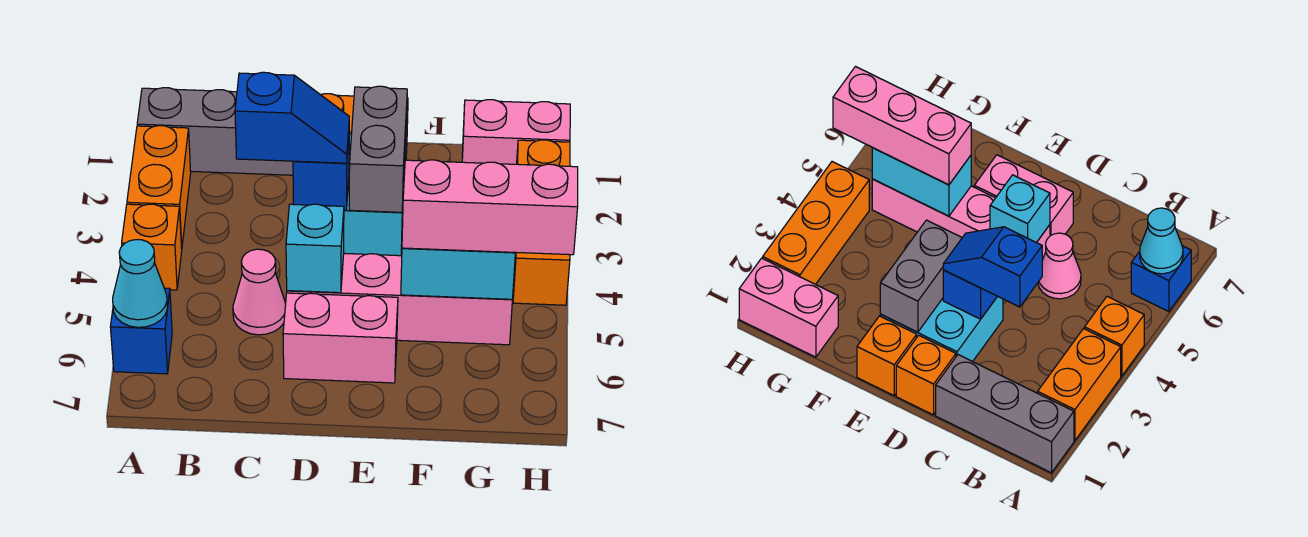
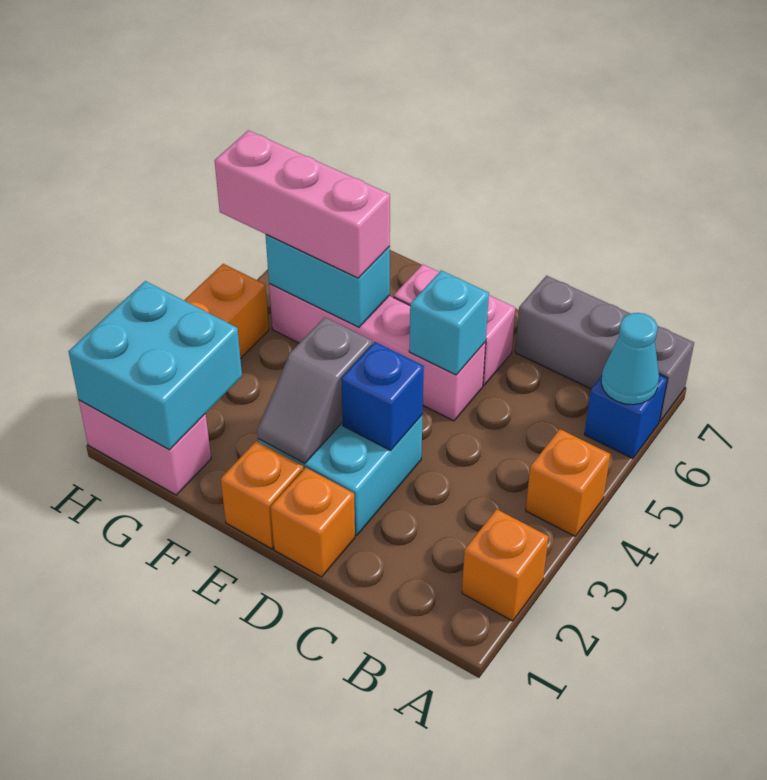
grey 1x3 brick [137,88,293,175] -> grey 1x3 brick moved to [515,276,694,422]
orange 1x2 brick [127,126,191,248] -> orange 1x1 brick [462,509,549,621]
blue 1x2 slope [235,72,349,163] -> none
pink 1x1 cone [233,249,286,335] -> none
grey 1x2 brick [349,86,407,212] -> grey 1x2 slope [257,317,372,463]
none -> cyan 2x2 brick [68,281,242,450]

